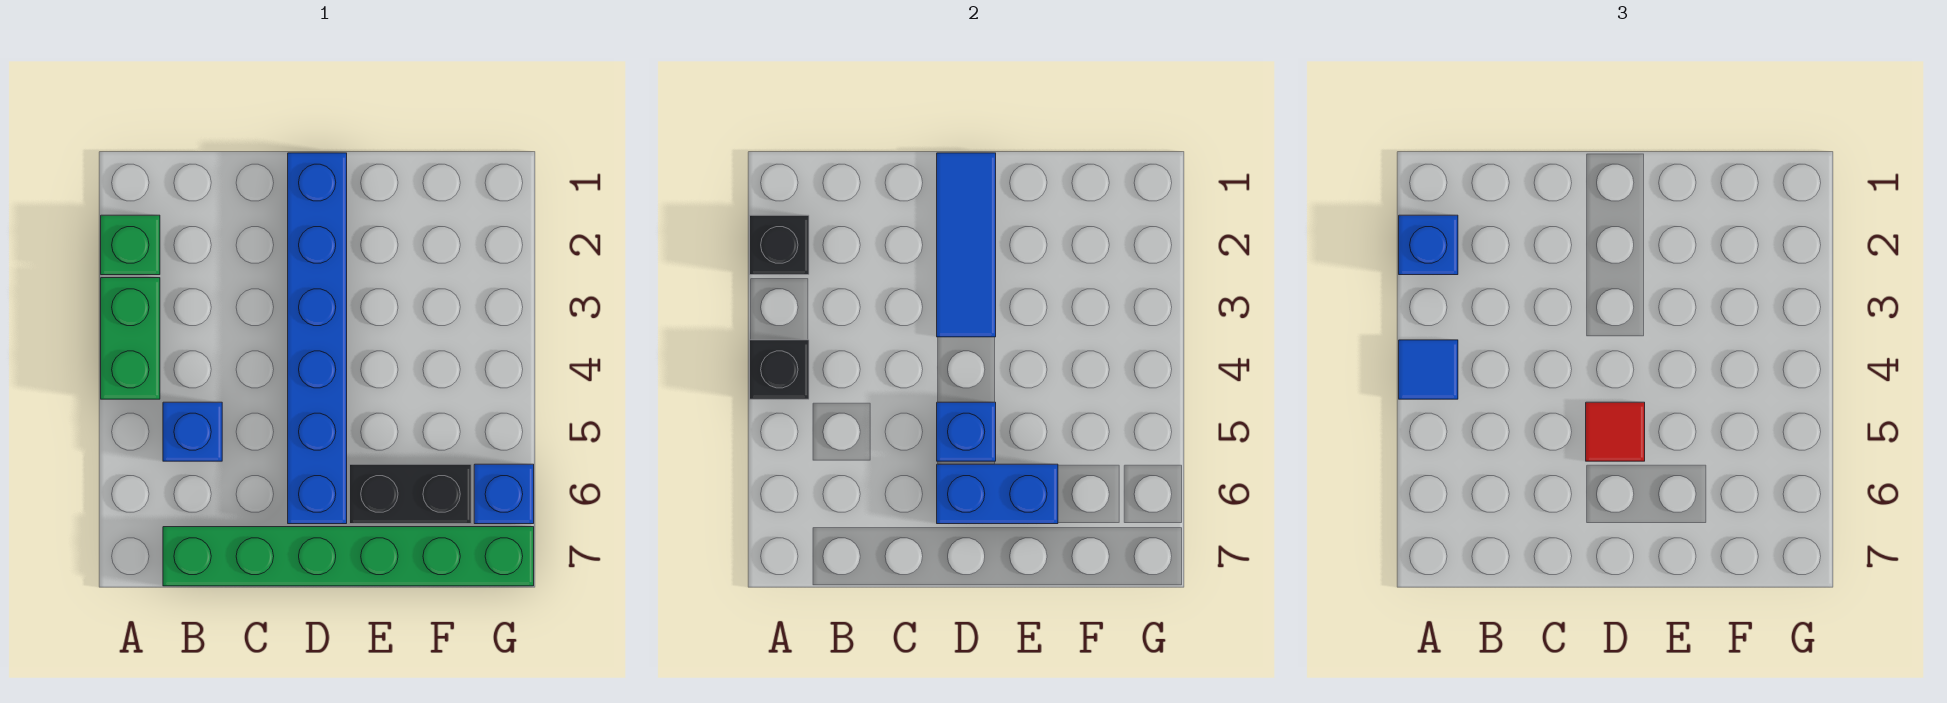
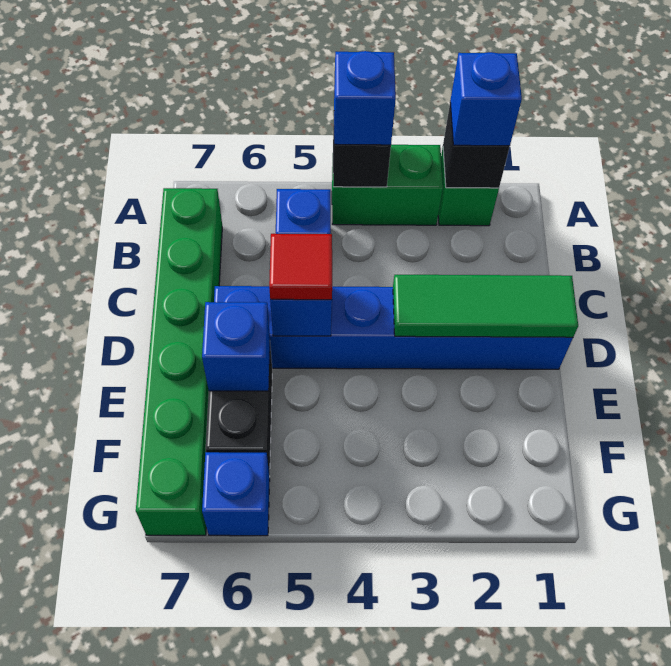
blue 1x1 tile [1399,340,1458,399] -> blue 1x1 brick [334,51,396,145]
blue 1x3 tile [937,153,996,337] -> green 1x3 tile [393,275,578,337]
blue 1x2 brick [937,464,1058,524] -> blue 1x1 brick [202,302,270,391]

